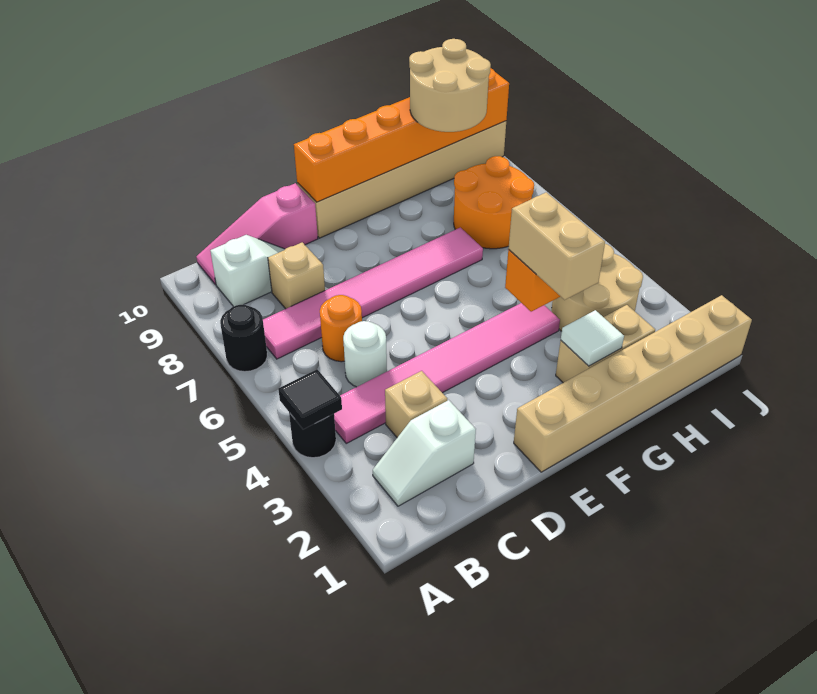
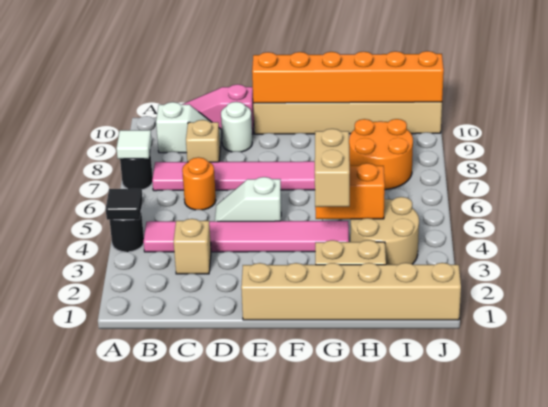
white 1x2 slope [373,400,476,506] -> white 1x2 slope moved to [215,177,281,221]
white 1x1 round brick [343,321,387,387] -> white 1x1 round brick moved to [221,102,252,152]
white 1x1 tile [561,310,624,366] -> white 1x1 tile moved to [116,130,152,159]
tan 2x2 round brick [409,39,491,132] -> none

